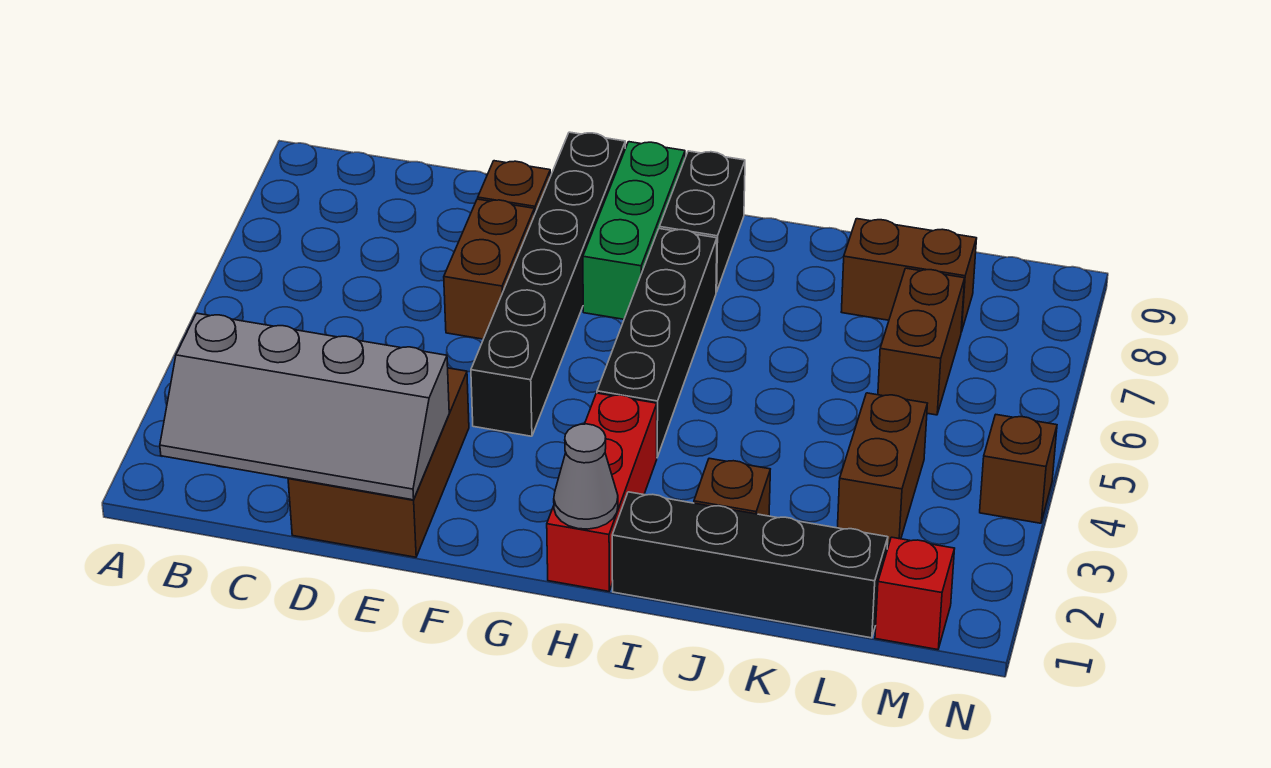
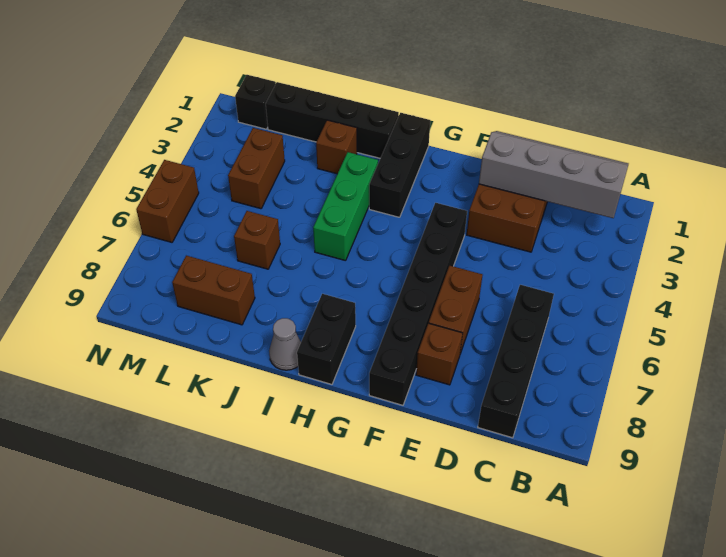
green 1x3 brick [583,142,685,319] -> green 1x3 brick moved to [313,152,378,261]
red 1x3 brick [547,393,657,591] -> black 1x3 brick [369,113,430,217]
grey 1x1 cone [554,424,618,529] -> grey 1x1 cone moved to [269,318,301,370]
black 1x4 brick [597,229,717,457] -> black 1x4 brick moved to [478,285,554,438]
brown 1x2 brick [878,268,965,415] -> brown 1x2 brick moved to [136,160,199,242]
red 1x1 brick [875,537,955,650] -> black 1x1 brick [235,75,275,129]
brown 1x1 brick [980,415,1057,523] -> brown 1x1 brick moved to [234,211,280,269]

